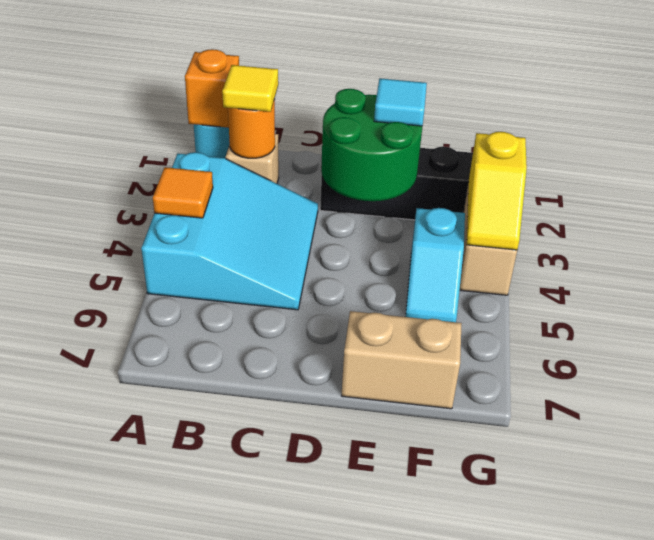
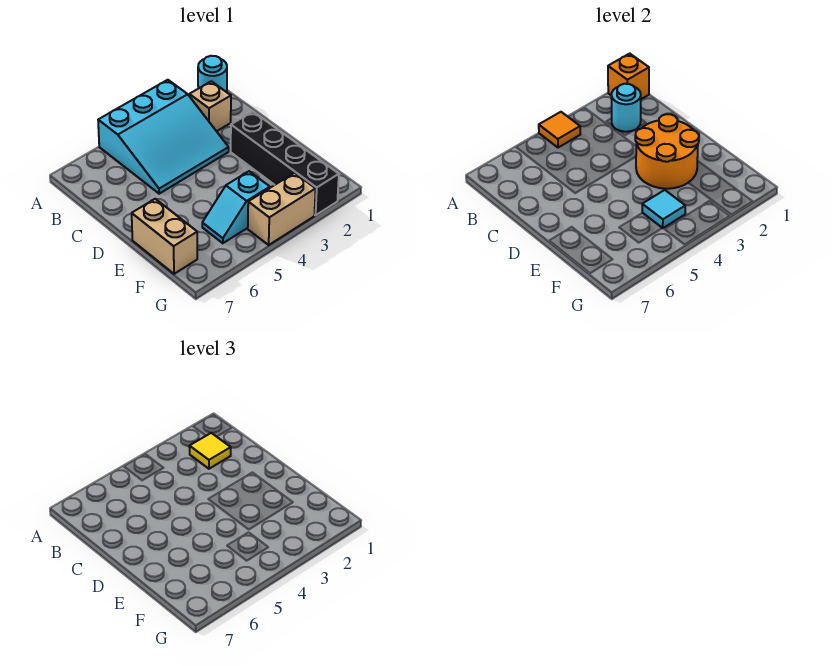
orange 1x1 round brick [228,99,275,158] -> cyan 1x1 round brick [611,84,641,132]
green 2x2 round brick [321,89,422,201] -> orange 2x2 round brick [635,114,699,189]
cyan 1x1 tile [374,78,427,126] -> cyan 1x1 tile moved to [642,190,685,228]
yellow 1x2 slope [467,132,527,250] -> none

